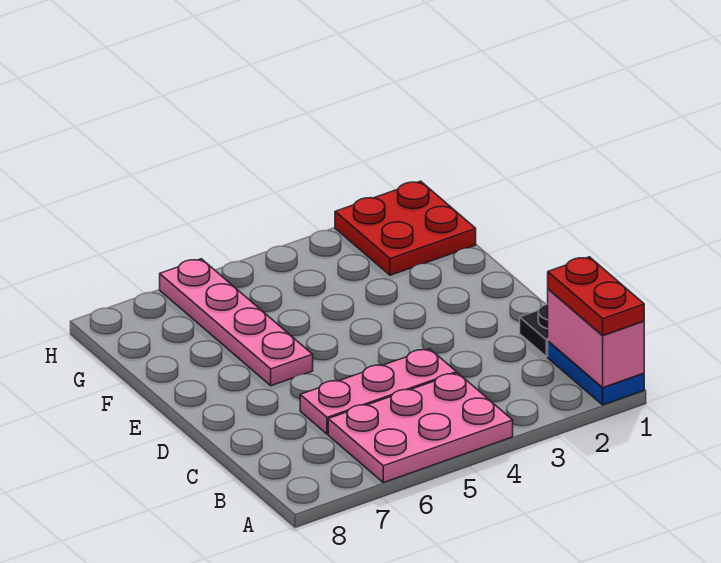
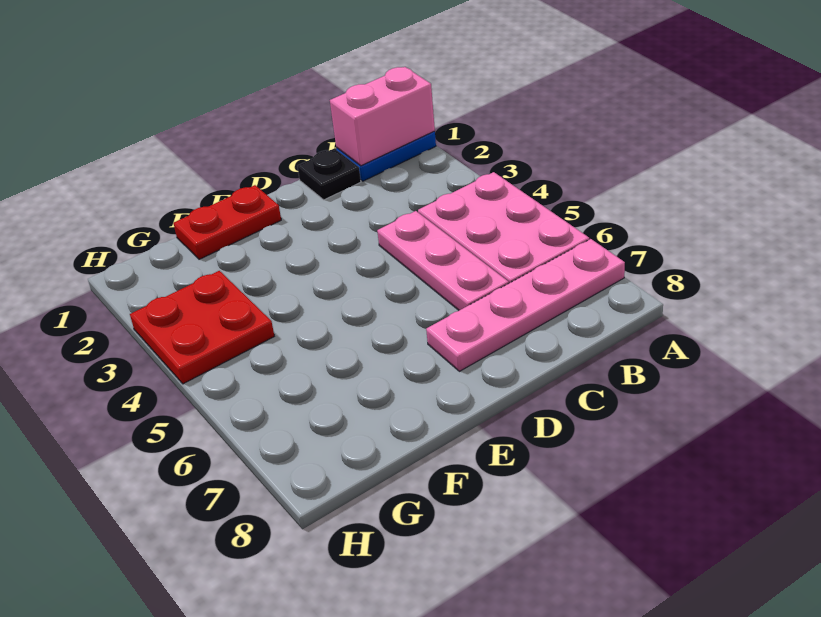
red 1x2 plate [548,257,644,336] -> red 1x2 plate moved to [173,185,281,259]
pink 1x4 plate [160,259,313,386] -> pink 1x4 plate moved to [426,239,625,371]
red 2x2 plate [335,181,476,275] -> red 2x2 plate moved to [130,271,274,384]

